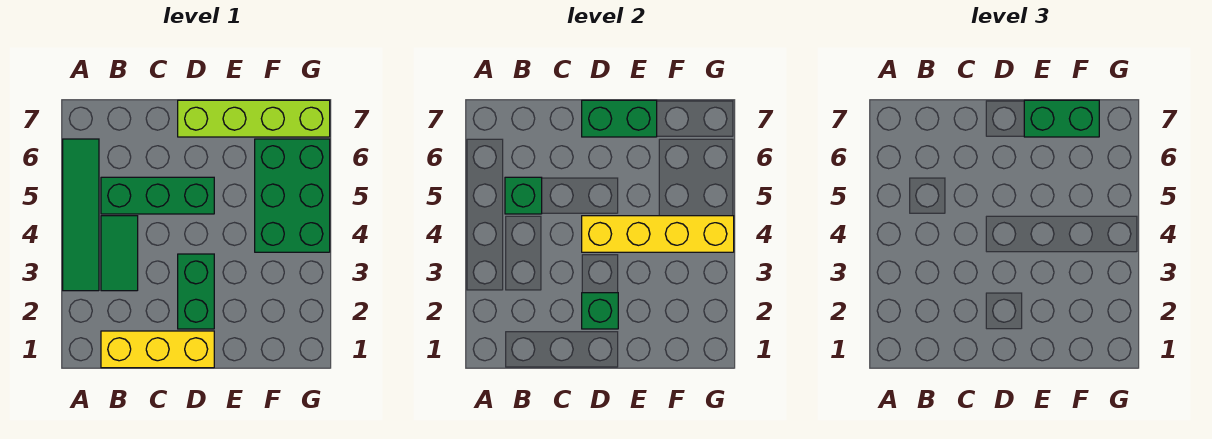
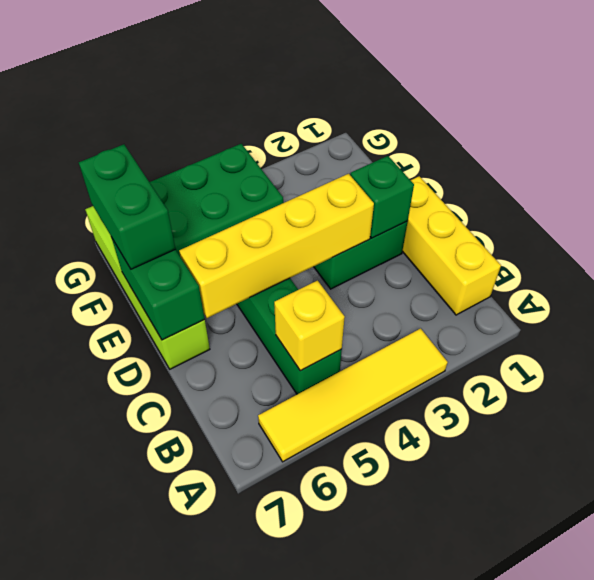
green 1x4 tile [63,139,99,291] -> yellow 1x4 tile [258,328,448,462]
green 1x2 tile [101,216,138,291] -> none
green 1x1 brick [505,177,542,214] -> yellow 1x1 brick [274,281,345,371]
yellow 1x4 brick [582,216,734,252] -> yellow 1x4 brick turned to [179,174,374,318]

